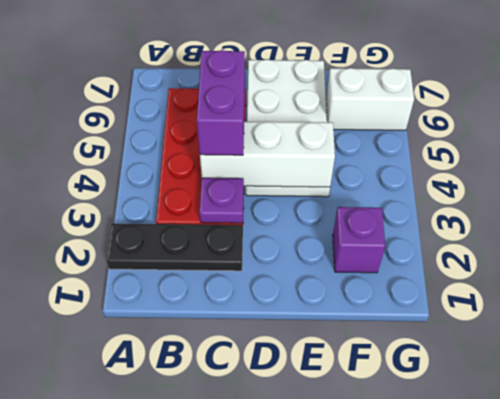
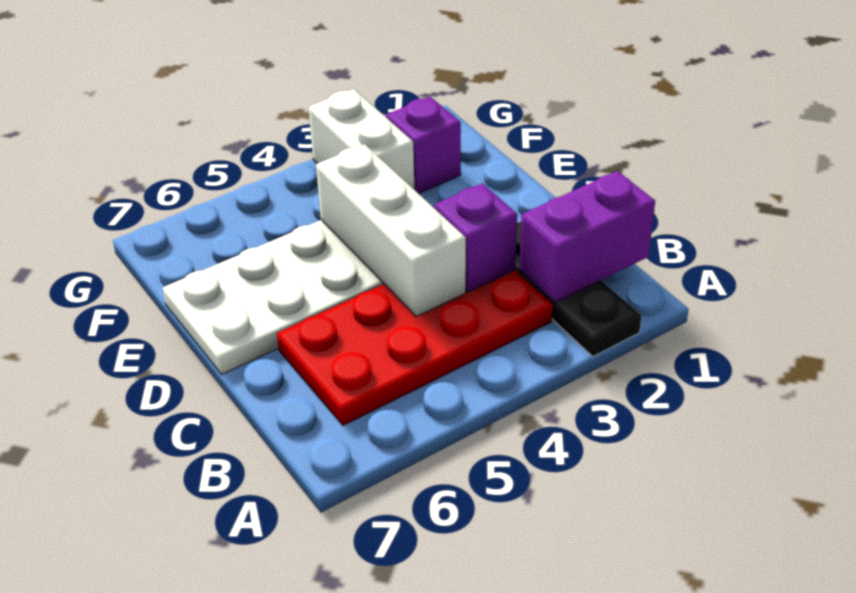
purple 1x1 plate [200,178,244,223] -> purple 1x1 brick [434,183,517,292]
purple 1x2 brick [197,50,245,155] -> purple 1x2 brick moved to [519,171,655,303]
white 1x2 brick [326,68,414,130] -> white 1x2 brick moved to [309,89,415,190]

